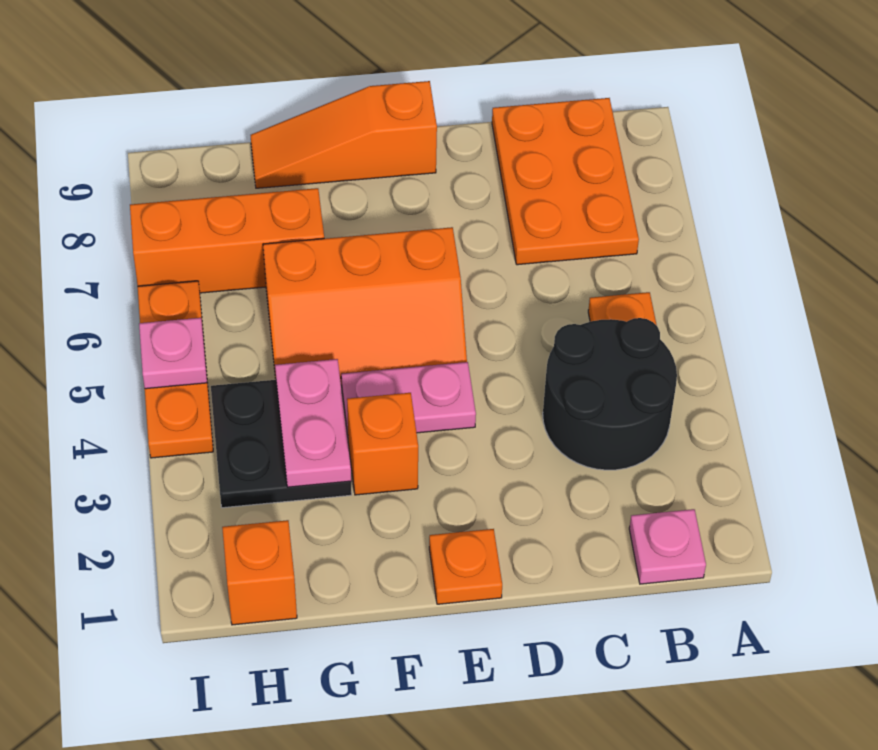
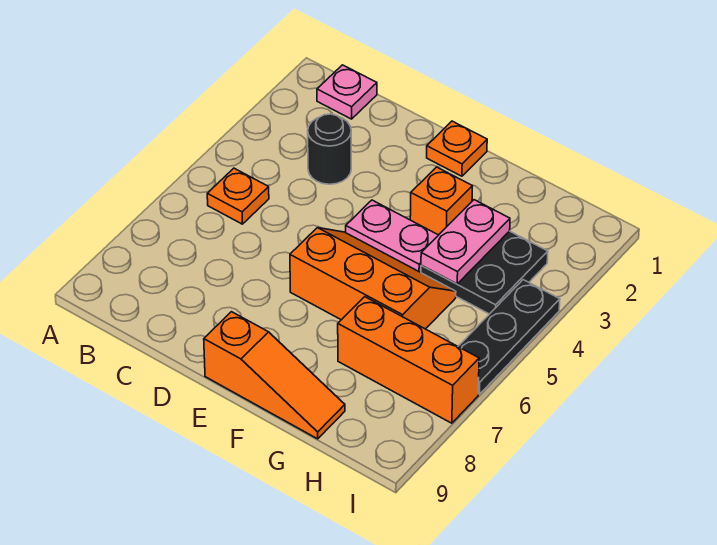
black 2x2 round brick [543,318,677,470] -> black 1x1 round brick [308,114,351,184]
orange 2x3 plate [492,98,639,265] -> none
orange 1x1 brick [222,520,297,625] -> none
orange 1x3 plate [138,281,213,458] -> black 1x3 plate [458,280,560,394]
pink 1x1 plate [139,318,207,389] -> none

